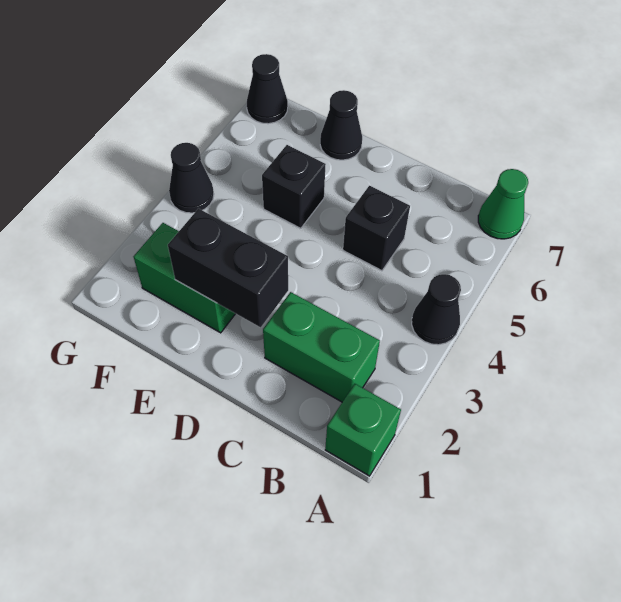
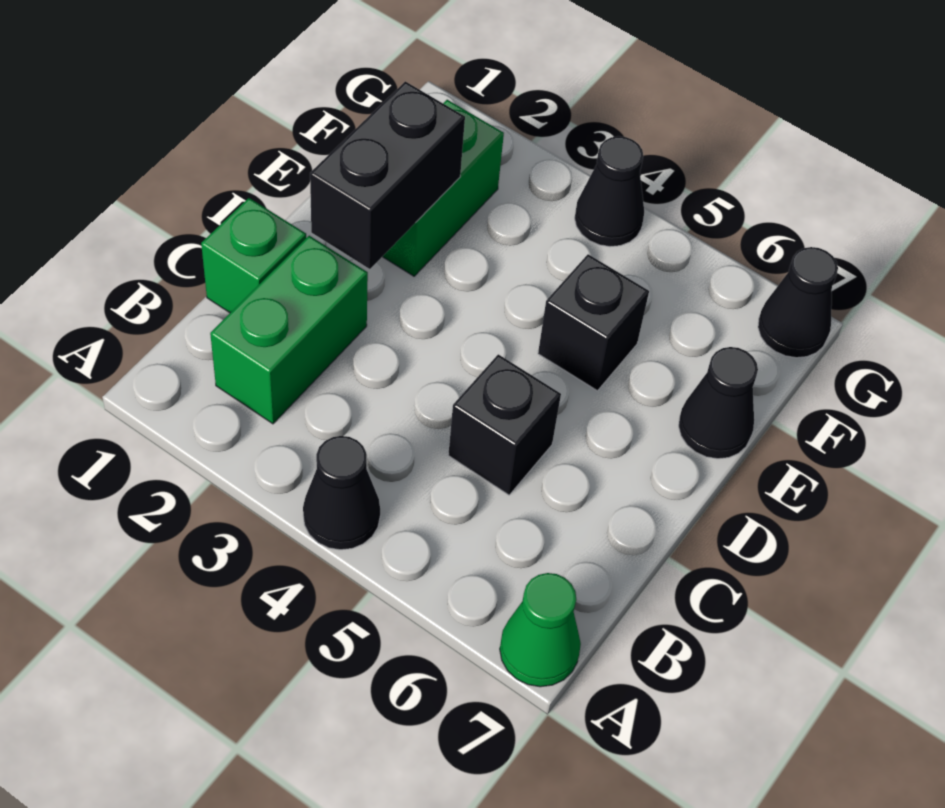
green 1x1 brick [325,384,401,476] -> green 1x1 brick moved to [201,198,306,313]

